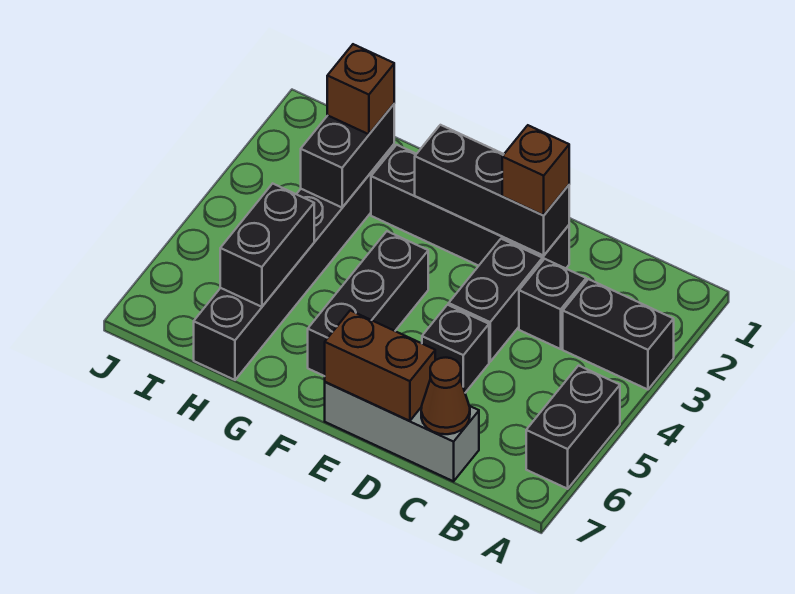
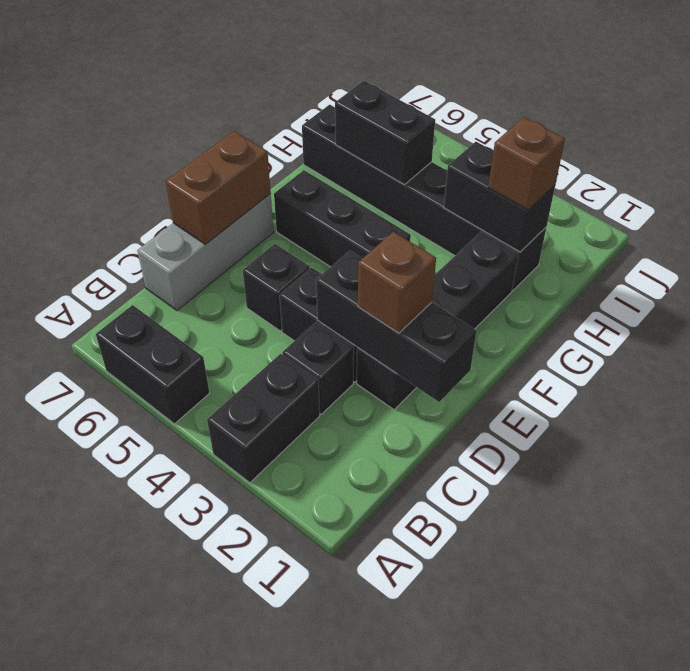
brown 1x1 cone [421,358,470,434] -> none
black 1x3 brick [415,125,569,255] -> black 1x3 brick turned to [316,251,476,402]

